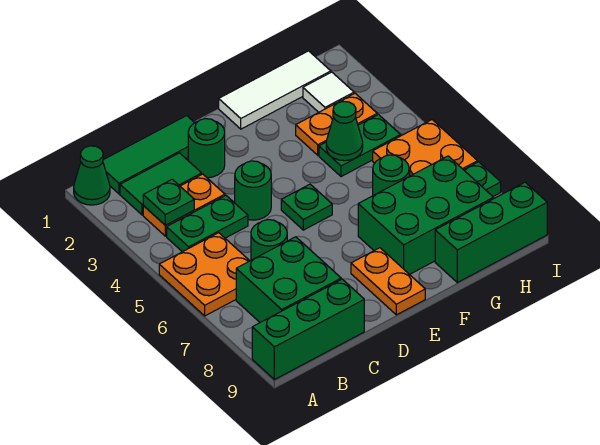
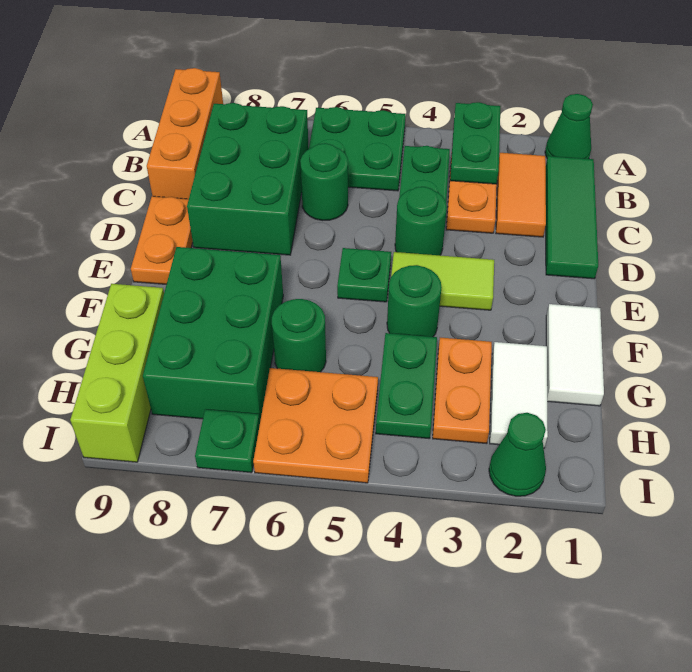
orange 2x2 plate [159,233,249,316] -> green 2x2 plate [309,107,406,191]
green 1x3 brick [252,279,364,380] -> orange 1x3 brick [147,68,223,199]
green 1x2 tile [120,153,202,215] -> orange 1x2 tile [496,153,546,237]
green 1x1 plate [143,179,194,225] -> green 1x2 plate [450,102,501,184]
green 2x2 brick [236,237,341,322] -> green 2x3 brick [187,103,309,255]
green 1x1 round brick [188,119,225,178] -> green 1x1 round brick moved to [387,265,442,337]
none -> lime 1x2 tile [391,252,494,310]
orange 1x2 plate [351,248,425,315] -> orange 1x2 plate turned to [131,196,193,284]
white 1x3 tile [219,51,331,129] -> white 1x2 tile [546,304,604,406]
green 1x1 cone [326,102,363,161] -> green 1x1 cone moved to [489,413,546,496]
green 1x3 brick [435,182,547,282] -> lime 1x3 brick [70,284,164,462]
white 1x1 tile [303,72,354,112] -> white 1x2 tile [490,342,548,448]

